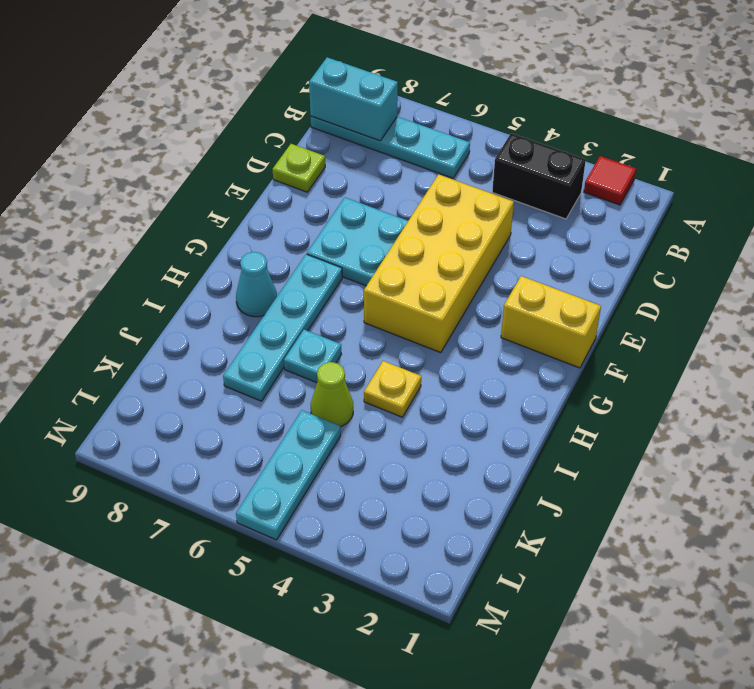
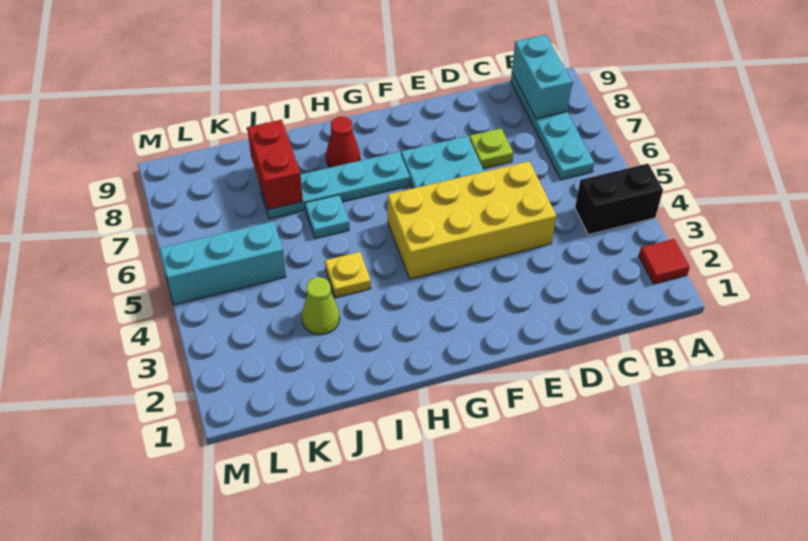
black 1x2 brick [492,133,586,219] -> black 1x2 brick turned to [575,164,663,235]
lime 1x1 plate [273,144,325,192] -> lime 1x1 plate moved to [469,128,513,169]
yellow 1x2 brick [501,276,601,368] -> none
cyan 1x1 cone [236,252,277,317] -> red 1x1 cone [326,117,360,167]
lime 1x1 cone [311,362,353,427] -> lime 1x1 cone moved to [302,277,340,335]
none -> red 1x2 brick [247,120,303,210]
cyan 1x3 plate [236,410,341,540] -> cyan 1x3 brick [160,221,286,304]

